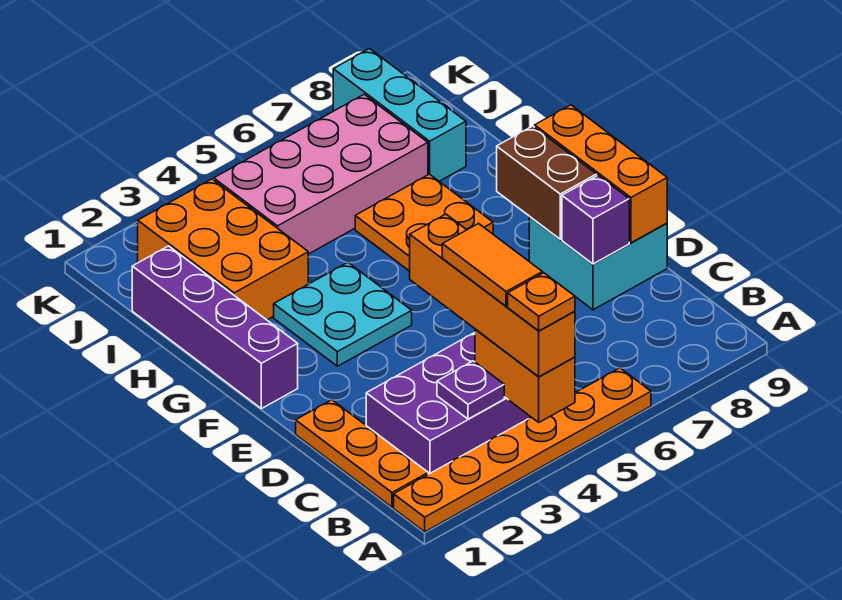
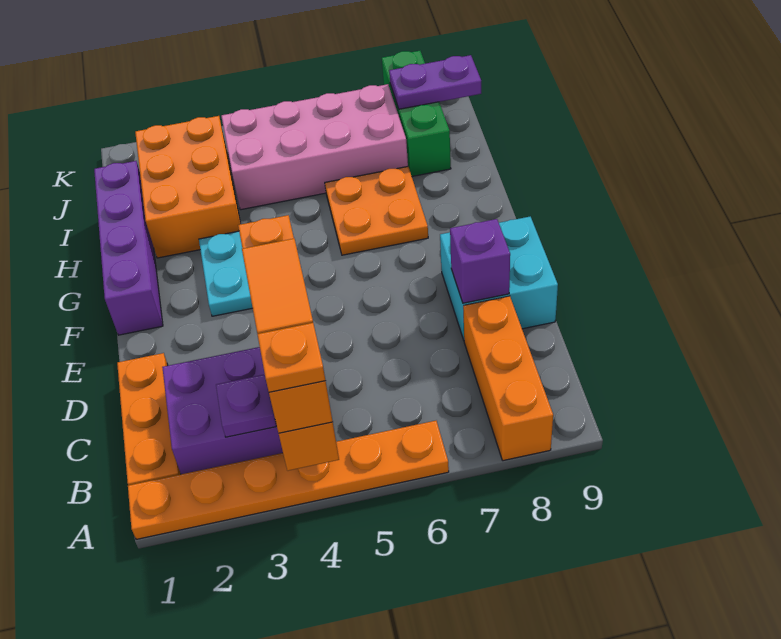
orange 1x3 brick [535,105,667,243] -> orange 1x3 brick moved to [463,296,553,461]
brown 1x2 brick [497,126,597,239] -> none
cyan 1x3 brick [333,49,466,181] -> green 1x3 brick [382,51,451,176]
none -> purple 1x2 plate [389,55,481,109]

